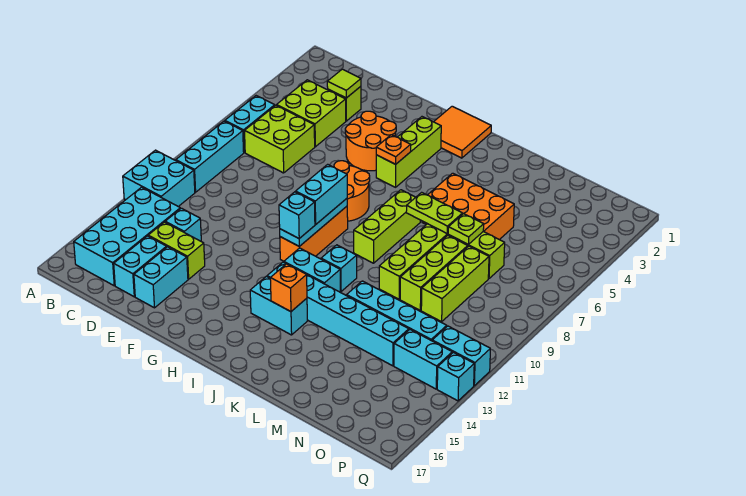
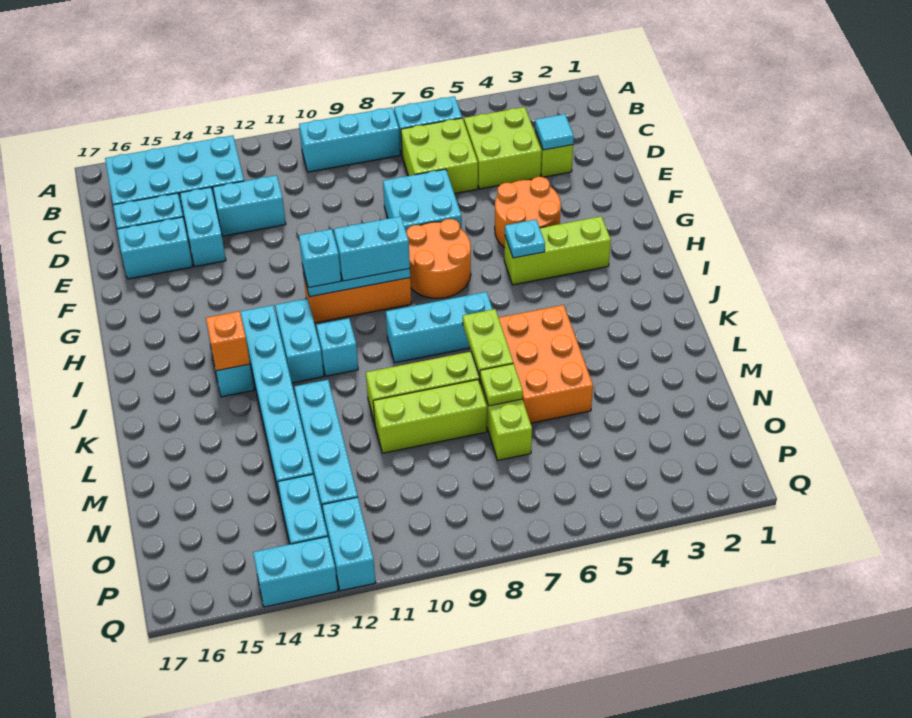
cyan 2x2 brick [123,150,195,207] -> cyan 2x2 brick moved to [383,169,462,233]
lime 1x1 tile [327,69,361,98] -> cyan 1x1 tile [535,114,574,150]
cyan 1x1 brick [165,208,201,241] -> cyan 1x2 brick [213,175,286,236]
lime 1x2 brick [148,222,205,279] -> cyan 1x2 brick [180,187,226,266]
orange 2x2 tile [434,106,491,158] -> none
orange 1x1 plate [376,135,411,164] -> cyan 1x1 plate [505,220,545,258]
lime 1x3 brick [354,190,420,263] -> cyan 1x3 brick [386,292,493,363]
lime 1x3 brick [421,246,489,322] -> none
cyan 1x1 brick [437,352,474,401] -> cyan 1x2 brick [253,537,338,607]

